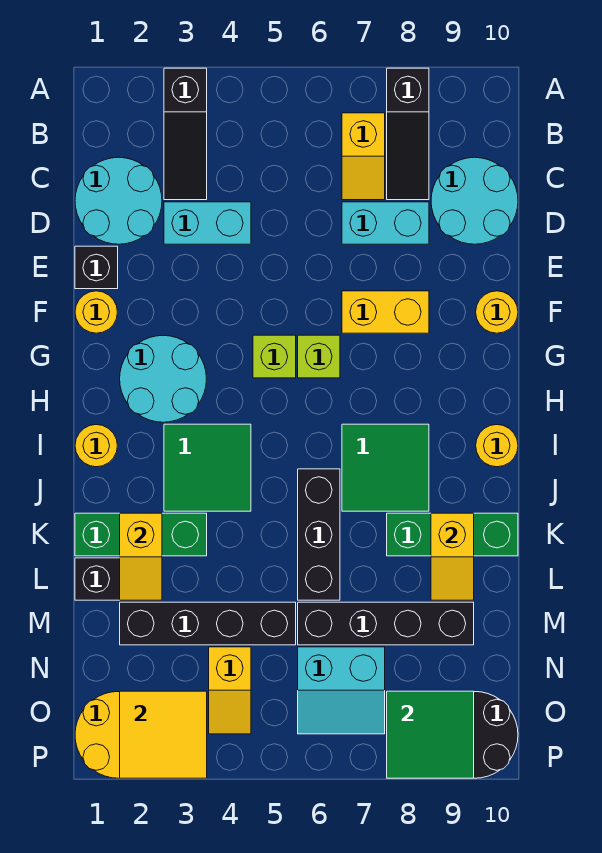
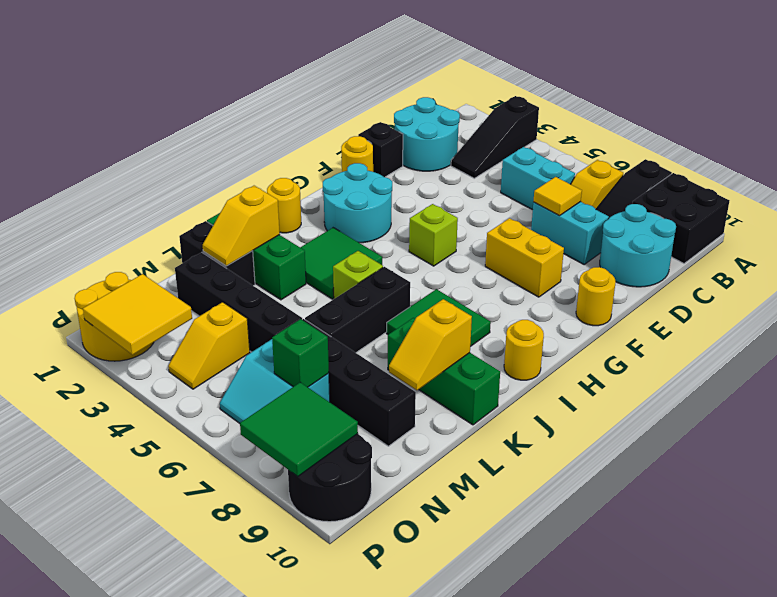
none -> black 2x2 brick [633,173,729,263]
cyan 1x2 brick [164,202,251,244] -> cyan 1x2 brick moved to [501,147,575,210]
none -> yellow 1x1 tile [533,177,582,216]
lime 1x1 brick [298,335,340,378] -> lime 1x1 brick moved to [333,251,383,299]
none -> green 1x1 brick [272,319,329,387]

